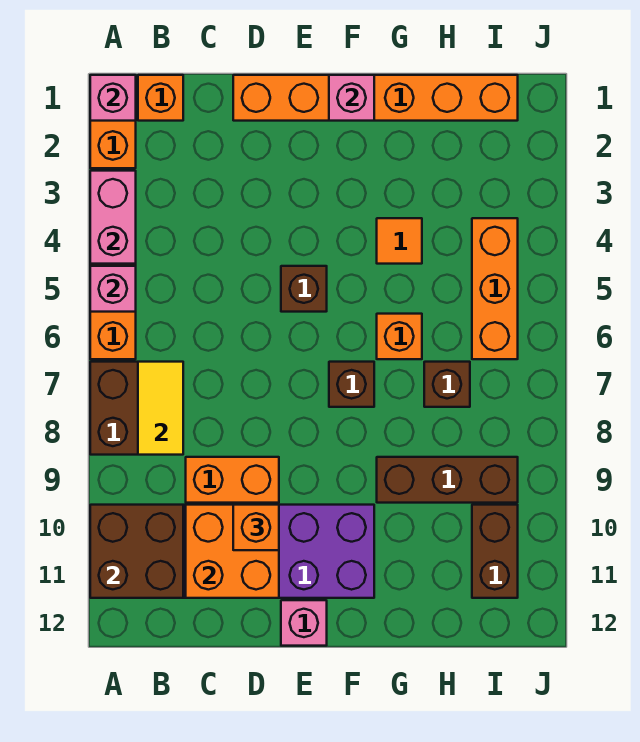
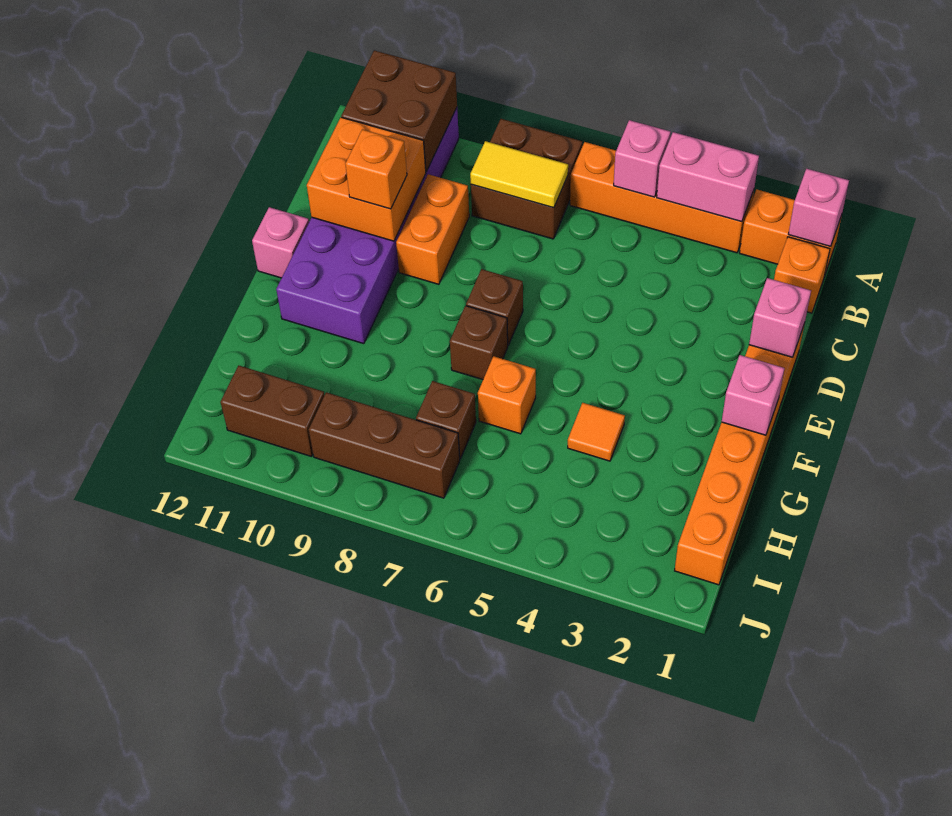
none -> pink 1x1 brick [749,278,811,357]
brown 1x1 brick [281,266,327,312] -> brown 1x1 brick moved to [466,269,523,345]
brown 1x3 brick [377,457,518,503] -> brown 1x3 brick turned to [309,392,460,498]
orange 1x3 brick [472,218,518,359] -> none

